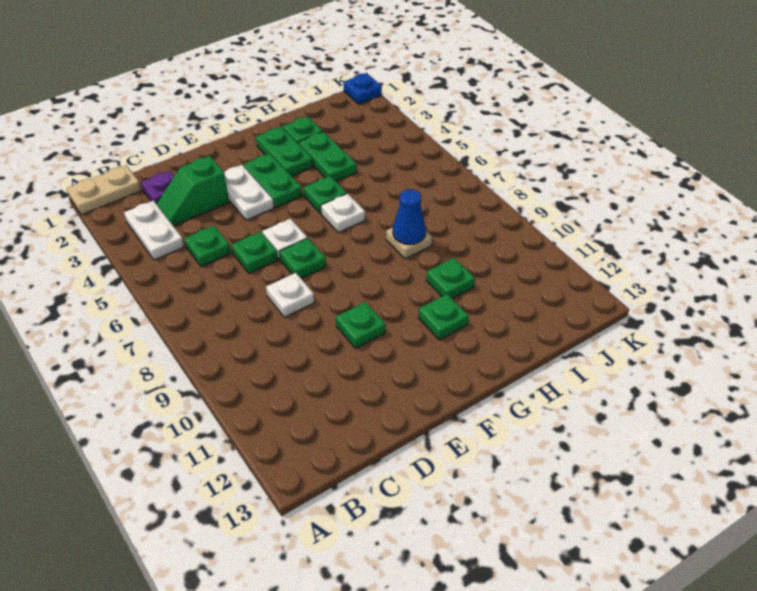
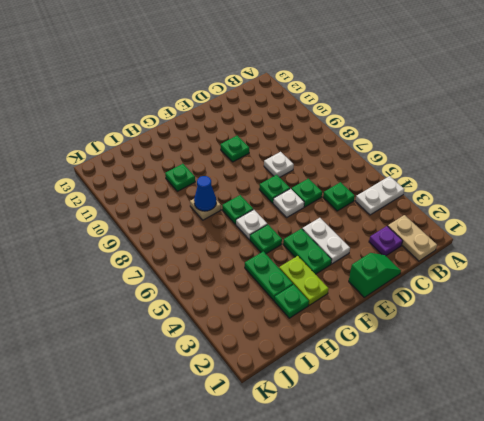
tan 1x2 plate [67,165,141,215] -> tan 1x2 plate turned to [388,215,437,261]
white 1x2 plate [124,200,184,260] -> white 1x2 plate turned to [355,176,404,215]
green 1x2 slope [156,156,229,226] -> green 1x2 slope moved to [349,253,401,297]
green 1x2 plate [256,127,313,176] -> lime 1x2 plate [279,256,329,305]
green 1x1 plate [418,294,469,340] -> green 1x1 plate moved to [222,195,253,224]
blue 1x1 plate [344,73,382,104] -> none

